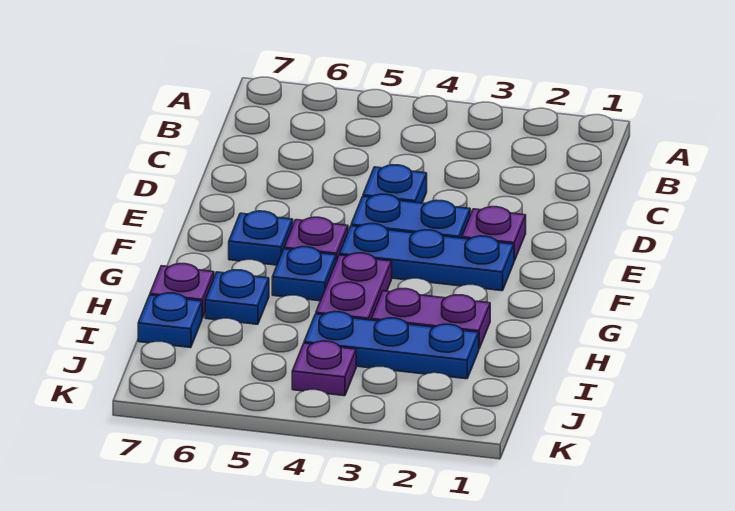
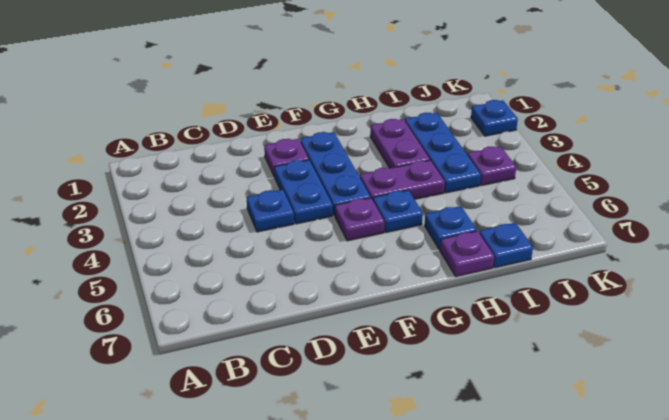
blue 1x1 plate [229,211,293,265] -> blue 1x1 plate moved to [471,100,518,136]

